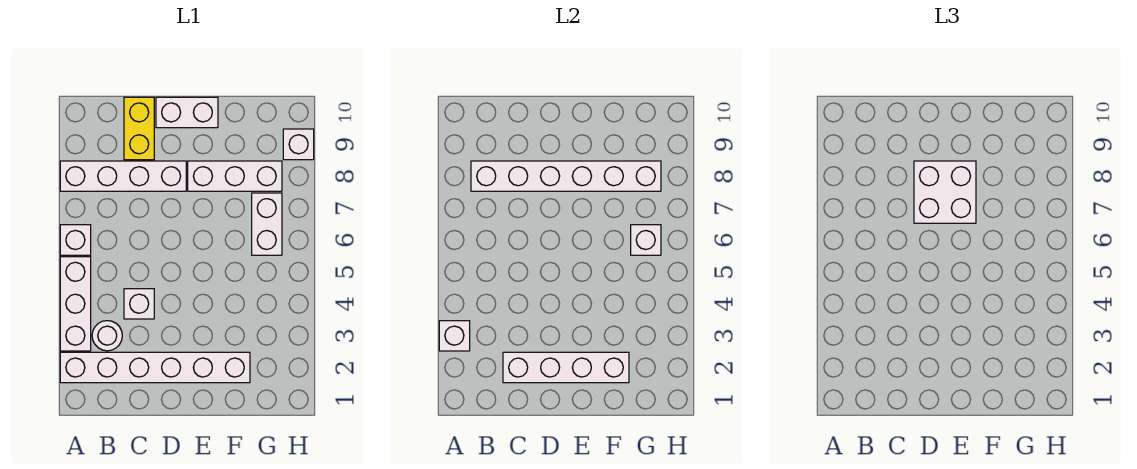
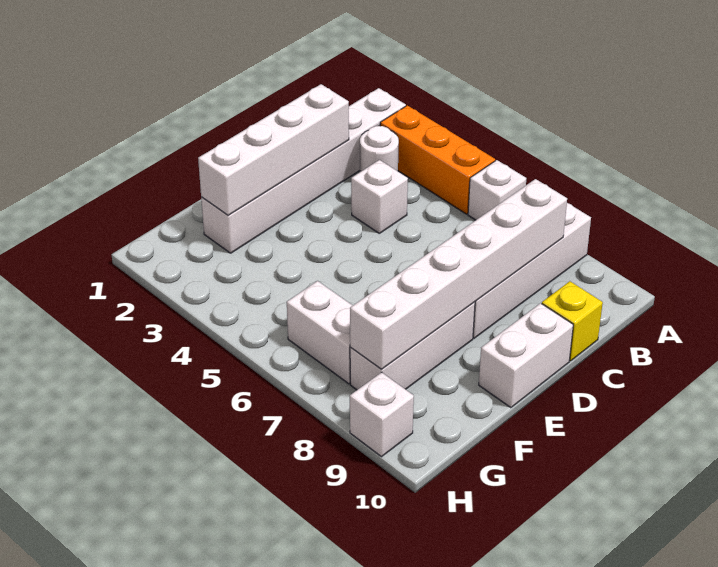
white 1x3 brick [60,257,91,351] -> orange 1x3 brick [380,105,495,214]
white 1x1 brick [439,321,470,351] -> none
yellow 1x2 brick [124,97,154,160] -> yellow 1x1 brick [542,281,603,361]
white 2x2 brick [914,161,976,223] -> none
white 1x1 brick [631,225,661,255] -> none

